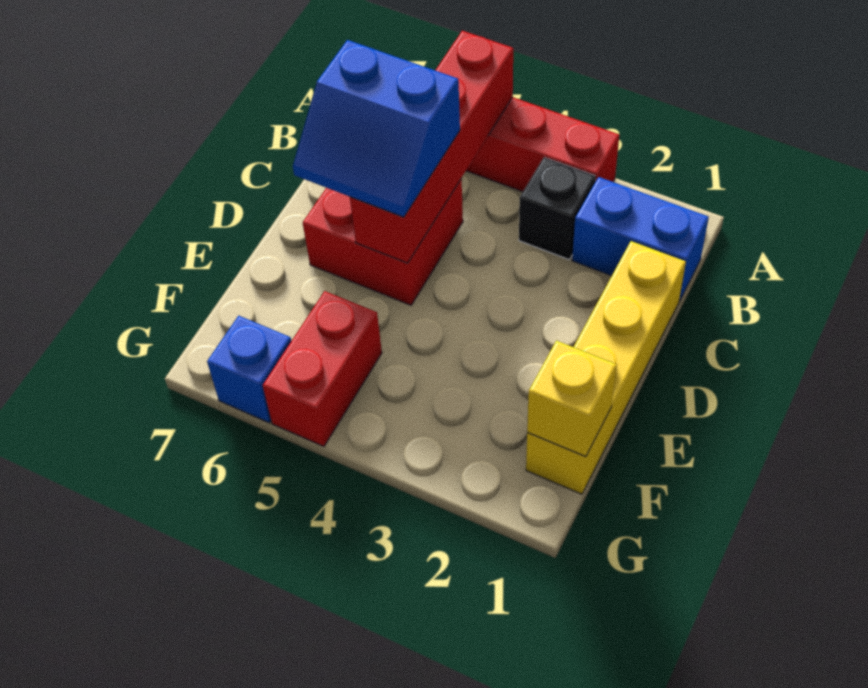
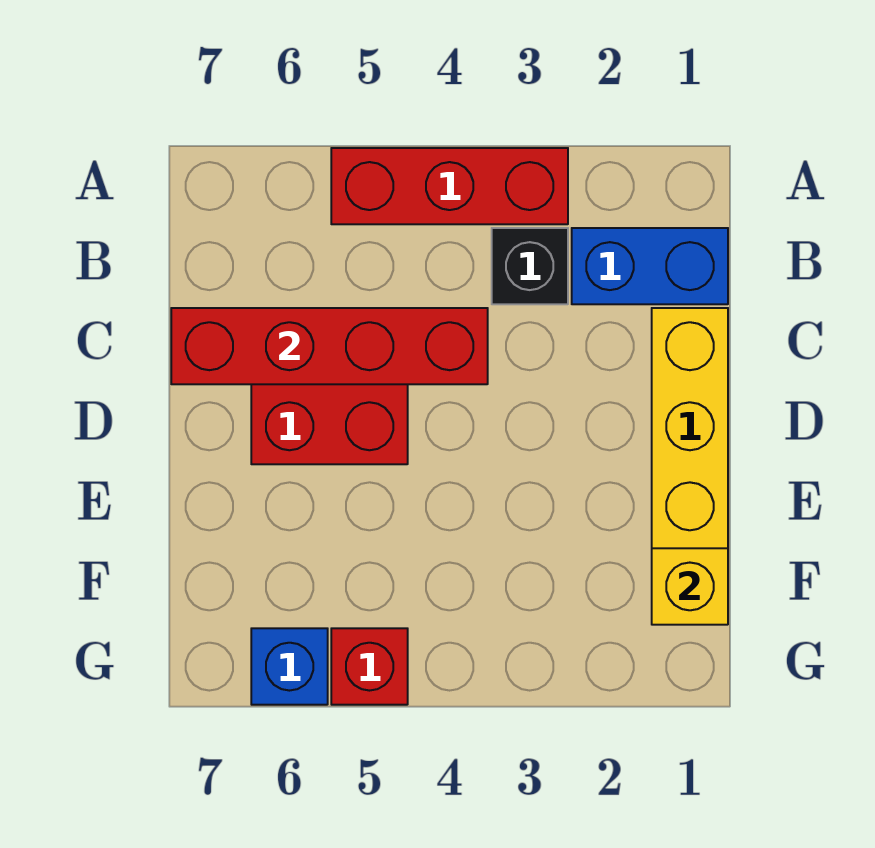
red 1x4 brick [350,31,513,263] -> red 1x4 brick turned to [171,308,488,384]
blue 2x2 slope [293,40,460,217] -> none
red 1x2 brick [263,291,382,446] -> red 1x1 brick [331,628,408,705]

